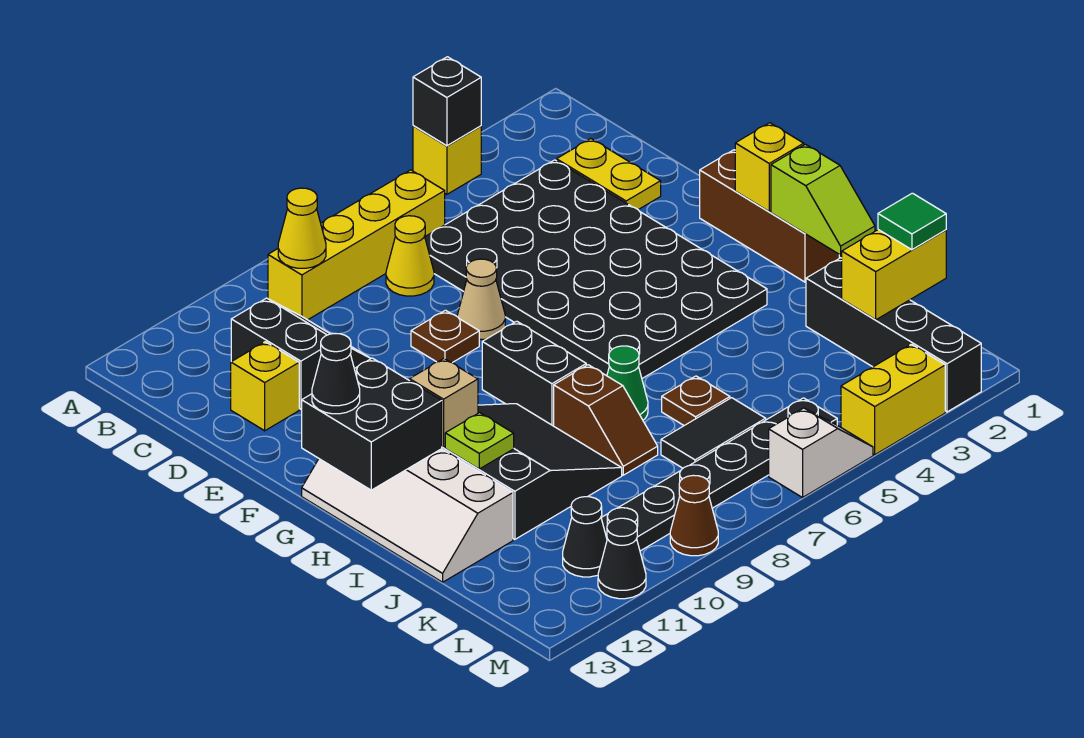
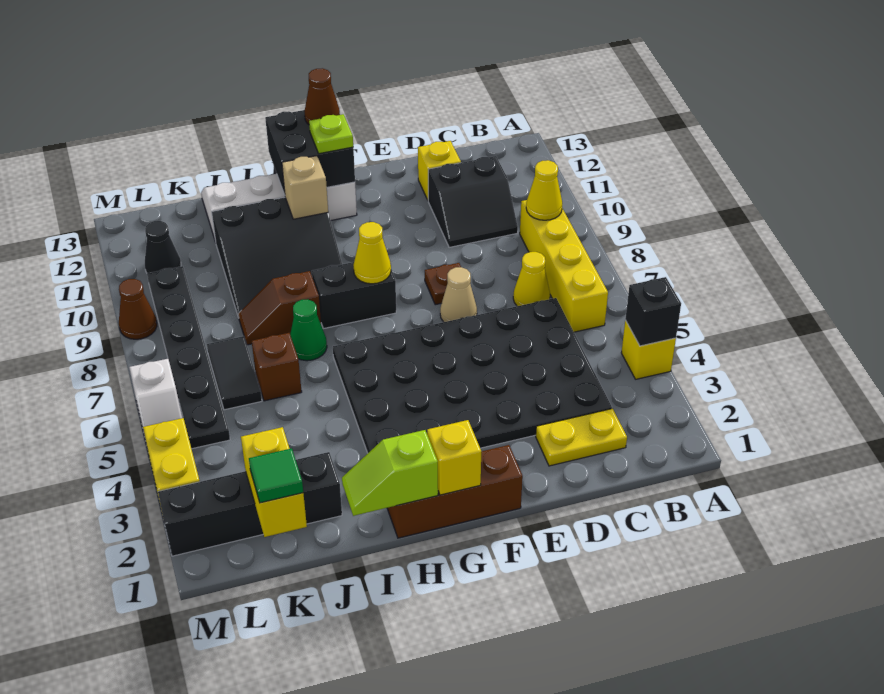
none -> yellow 1x1 cone [353,222,391,284]
black 1x1 cone [312,333,360,414] -> brown 1x1 cone [304,68,340,124]
lime 1x1 plate [445,413,514,469] -> lime 1x1 plate moved to [309,114,353,154]
brown 1x1 plate [662,376,730,425] -> brown 1x1 brick [252,333,302,401]
black 1x1 cone [598,518,646,599] -> none

